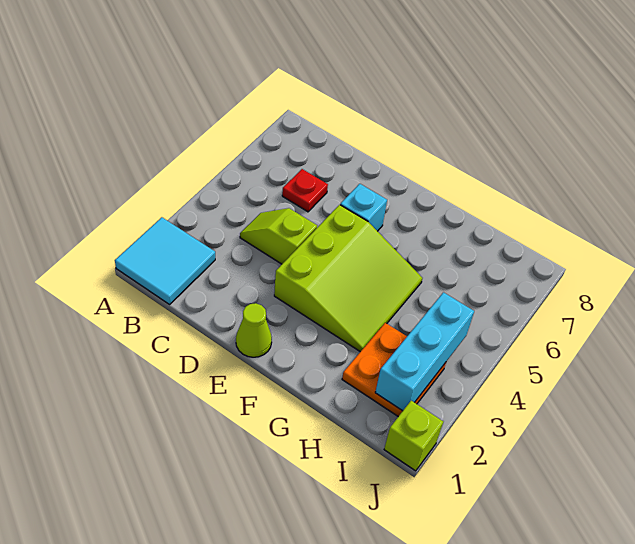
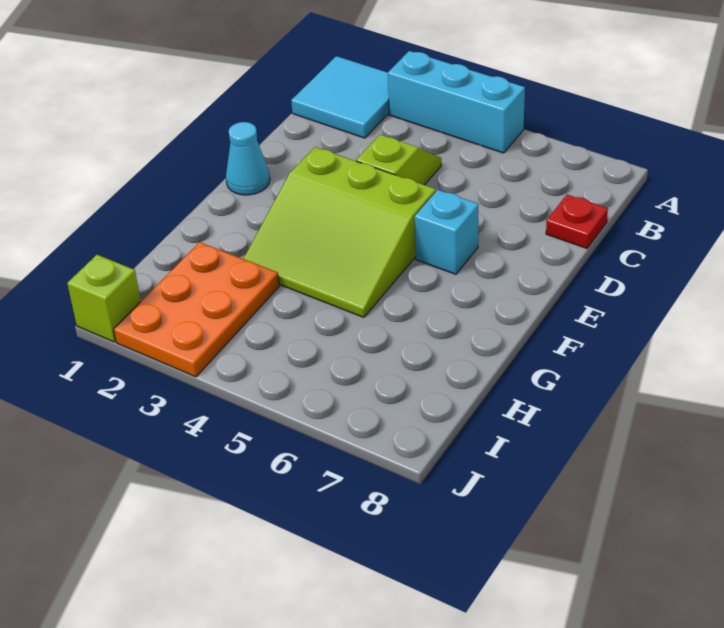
red 1x1 plate [282,169,328,212] -> red 1x1 plate moved to [546,195,608,248]
lime 1x1 cone [236,303,272,357] -> cyan 1x1 cone [226,122,270,195]
orange 2x2 plate [342,323,446,416] -> orange 2x3 plate [114,242,279,377]
cyan 1x3 brick [375,292,474,411] -> cyan 1x3 brick moved to [388,51,525,153]

